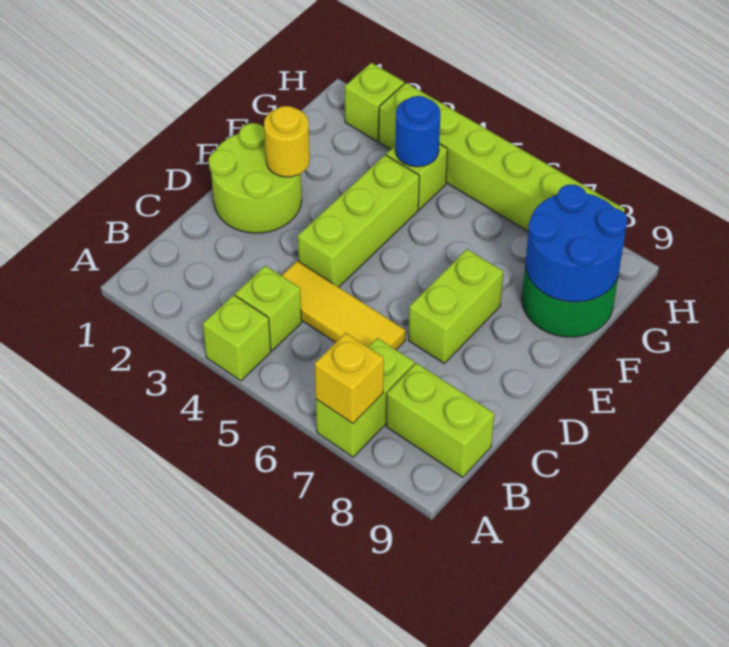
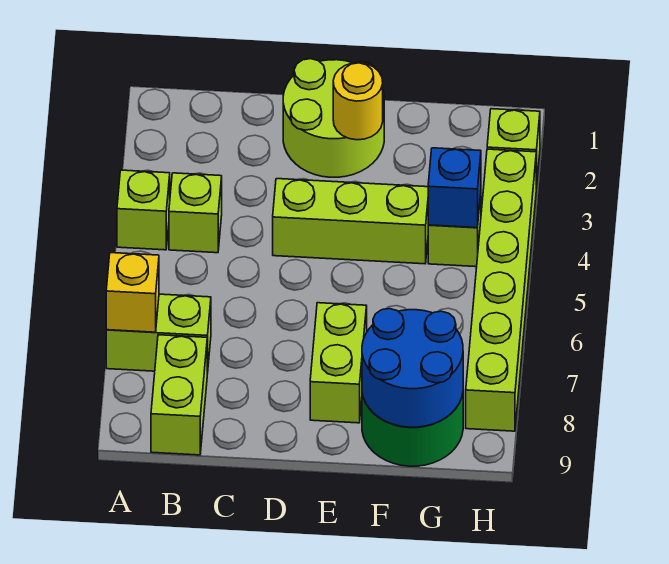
yellow 1x3 tile [281,261,406,350] -> none
lime 1x2 brick [408,249,503,363] -> lime 1x2 brick turned to [310,303,367,423]
blue 1x1 round brick [395,96,440,167] -> blue 1x1 brick [428,148,481,228]

